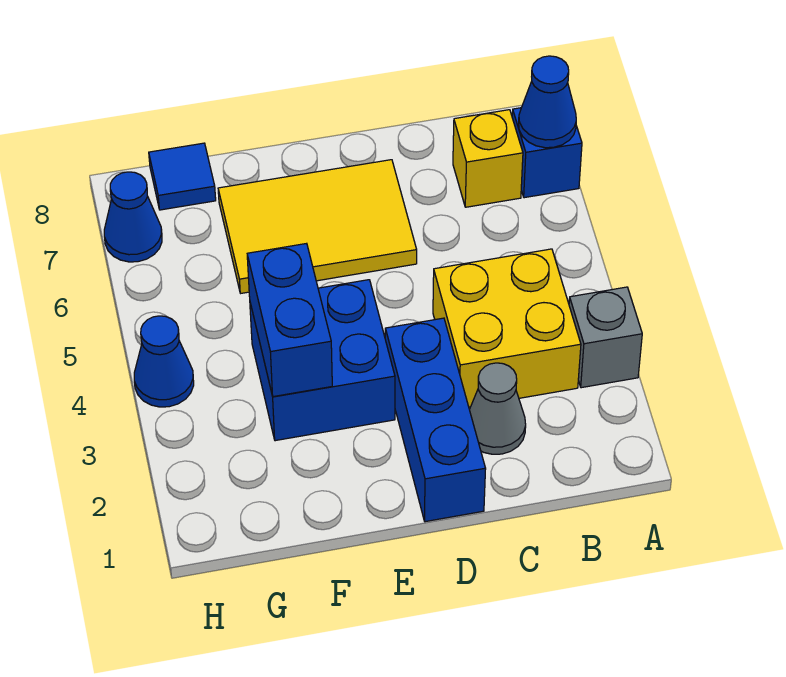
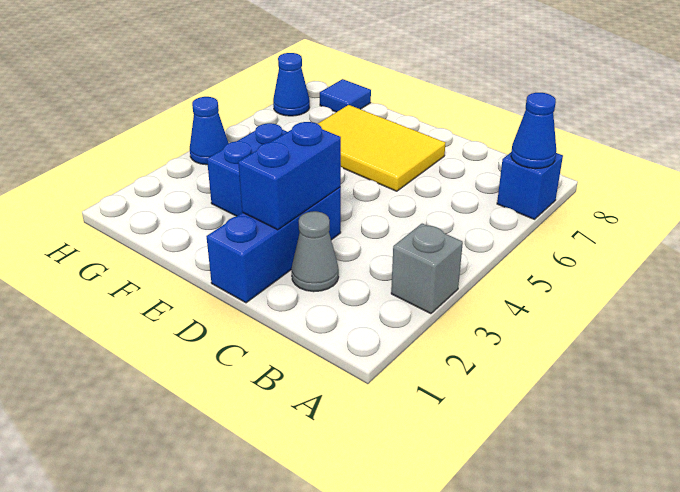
yellow 2x2 brick [433,249,581,407] -> none
yellow 1x1 brick [453,110,523,207] -> none
blue 1x2 brick [247,243,332,397] -> blue 1x2 brick moved to [238,122,341,230]

